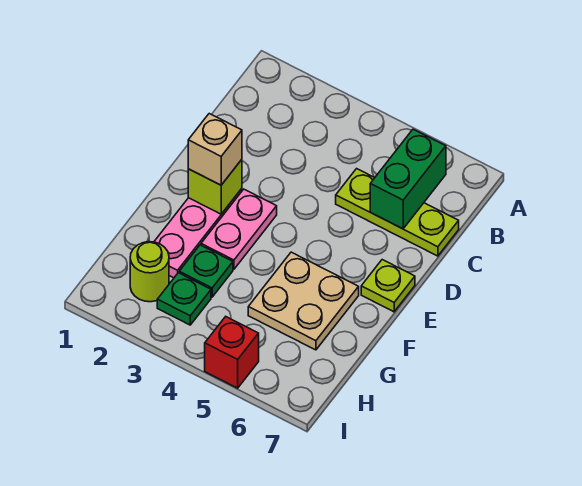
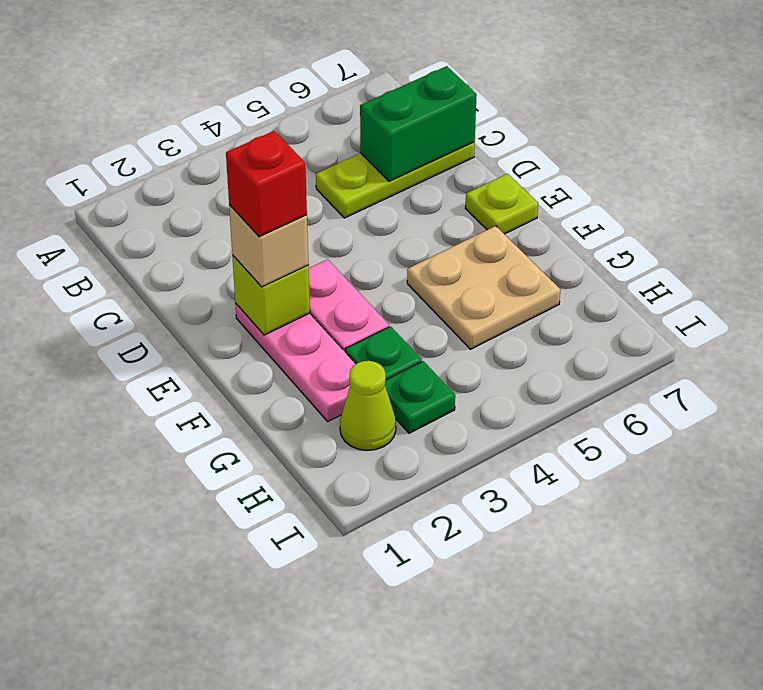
green 1x2 brick [370,129,446,229] -> green 1x2 brick turned to [360,66,477,181]
lime 1x1 round brick [130,242,169,302] -> lime 1x1 cone [340,361,396,450]
red 1x1 brick [205,317,259,388] -> red 1x1 brick moved to [226,131,307,237]

